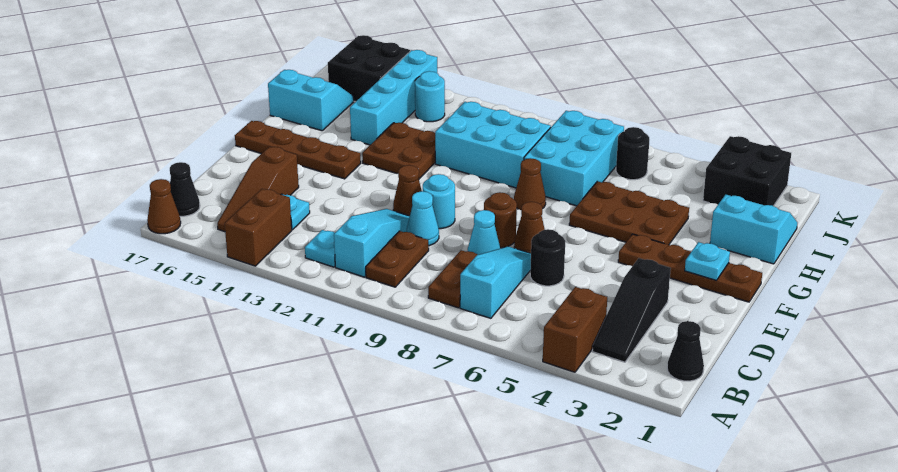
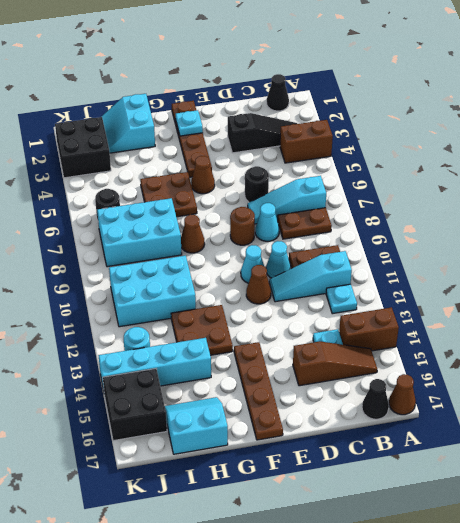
brown 1x1 cone [514,202,545,253] -> brown 1x1 cone moved to [191,156,215,194]
cyan 1x1 round brick [423,174,455,229] -> cyan 1x1 cone [241,245,264,283]
brown 2x3 plate [569,181,689,245] -> brown 2x2 plate [140,172,197,217]
cyan 2x3 brick [435,102,551,188] -> cyan 2x3 brick turned to [109,256,196,327]
cyan 2x2 slope [268,70,354,131] -> cyan 2x2 slope turned to [165,397,228,454]

